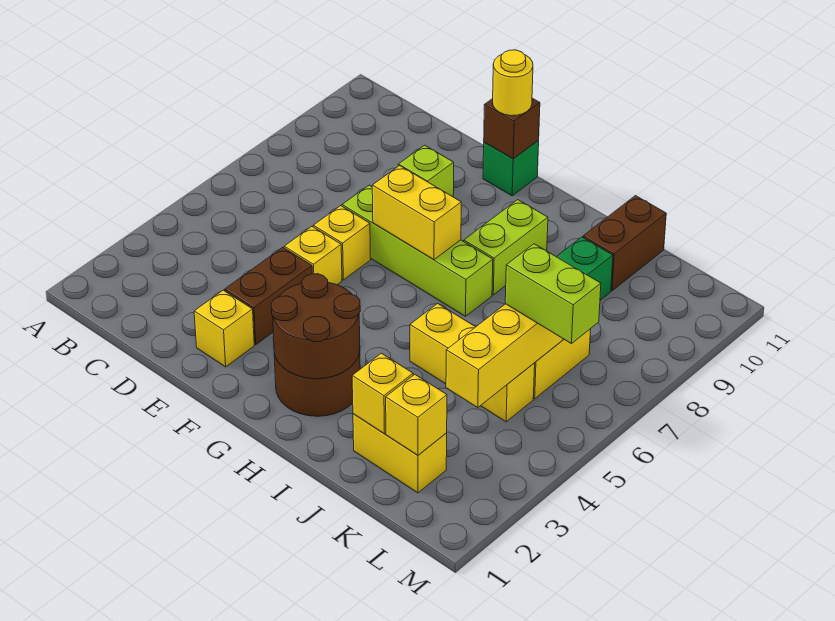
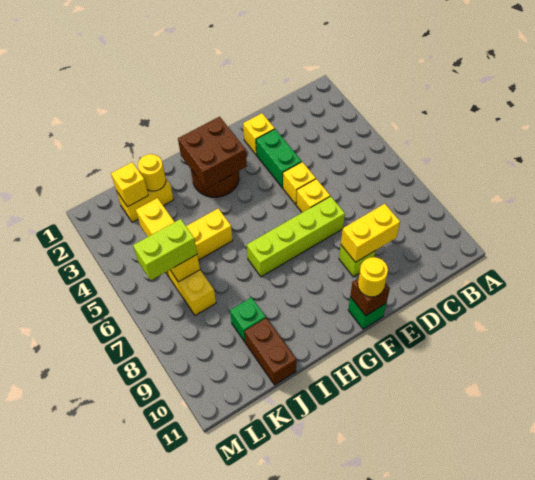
brown 1x2 brick [225,247,312,345] -> green 1x2 brick [256,129,302,188]
yellow 1x2 brick [372,166,461,260] -> yellow 1x2 brick moved to [341,204,400,262]
brown 2x2 round brick [271,274,360,379] -> brown 2x2 brick [178,117,247,189]
lime 1x2 brick [464,200,548,295] -> none
yellow 1x1 brick [352,353,413,434] -> yellow 1x1 round brick [138,154,166,191]

